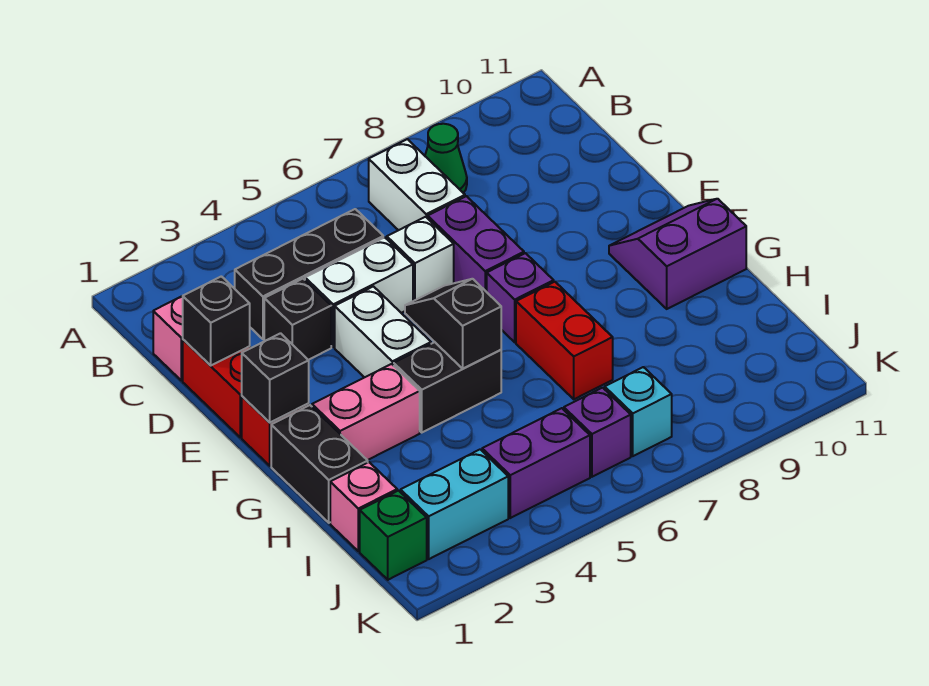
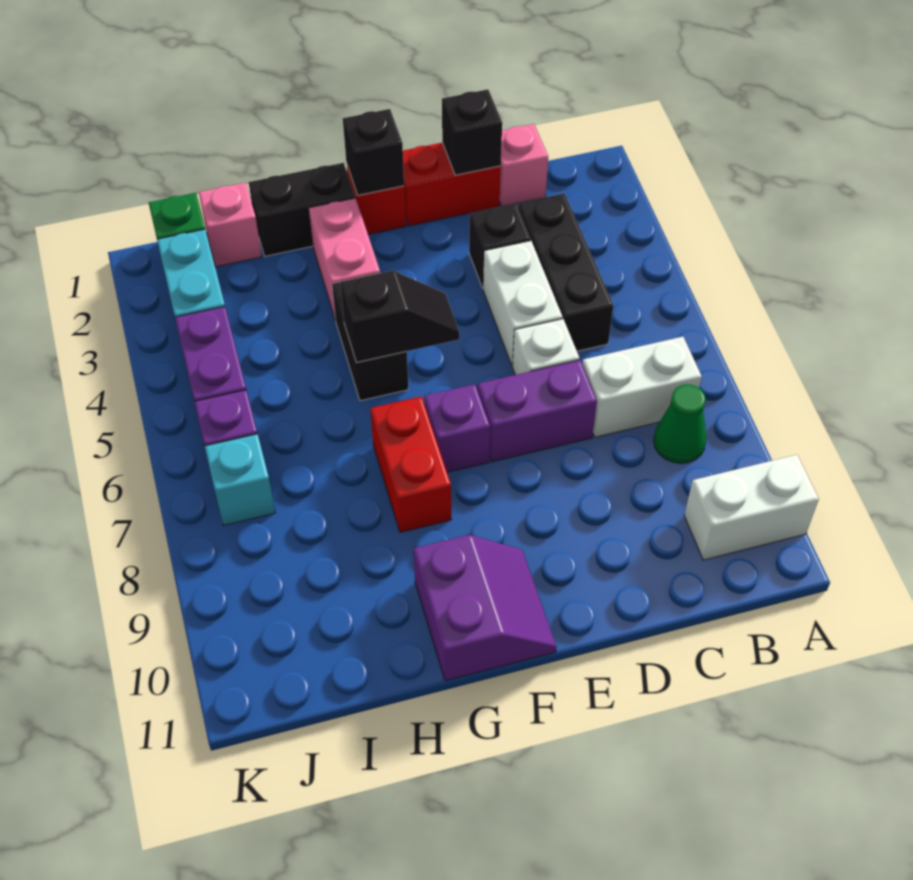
white 1x2 brick [335,286,431,378] -> white 1x2 brick moved to [684,455,819,560]
red 1x2 brick [516,282,613,399] -> red 1x2 brick turned to [370,396,451,533]

